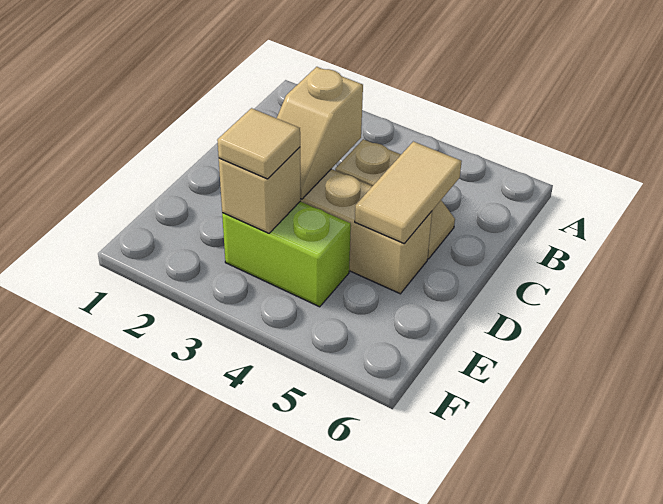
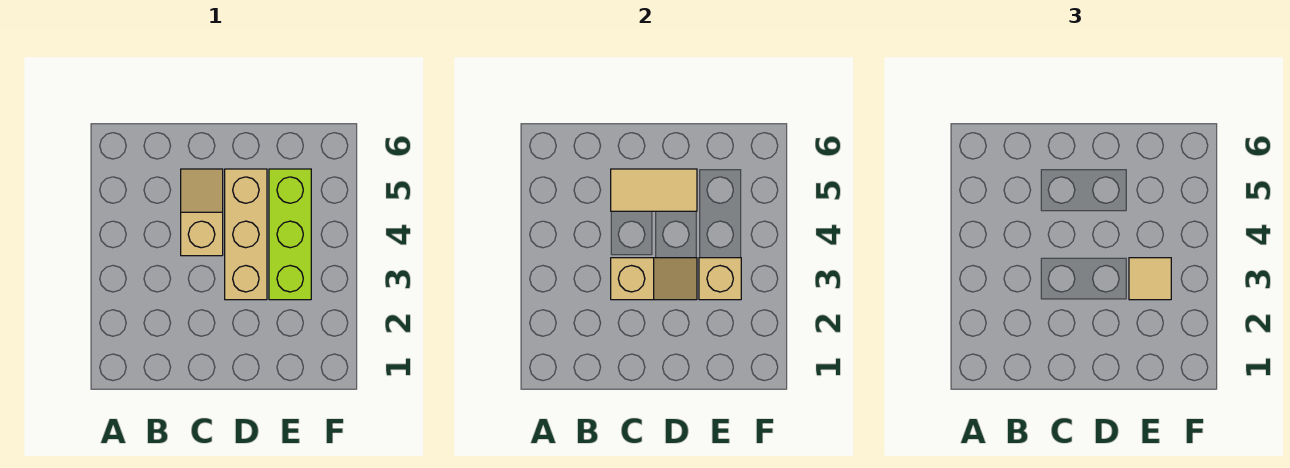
lime 1x2 brick [222,201,351,307] -> lime 1x3 brick [269,169,311,300]

